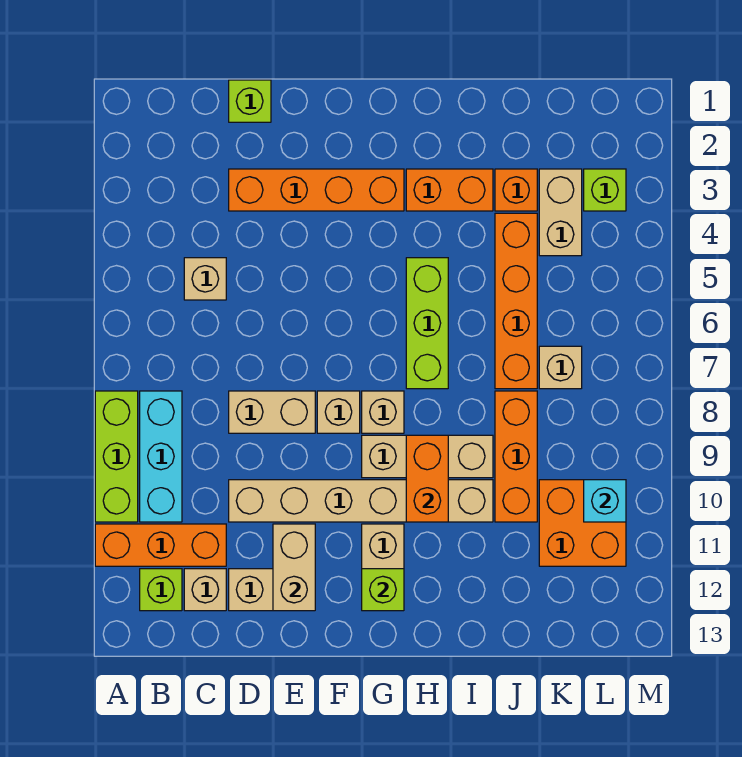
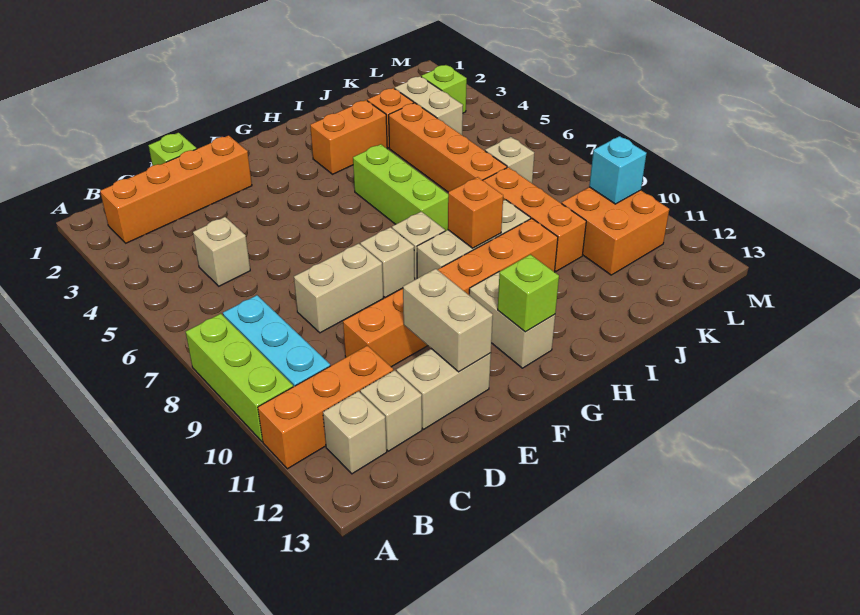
lime 1x1 brick [140,569,182,611] -> tan 1x1 brick [323,391,387,474]
orange 1x4 brick [229,169,404,211] -> orange 1x4 brick moved to [100,135,252,243]
tan 1x6 brick [229,480,493,522] -> orange 1x6 brick [343,219,558,367]
orange 1x2 brick [406,435,448,522] -> orange 1x1 brick [448,177,503,248]

